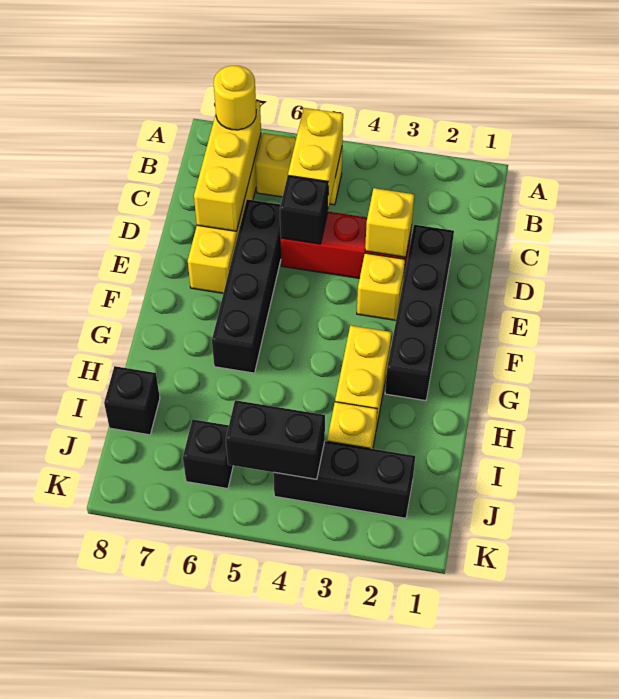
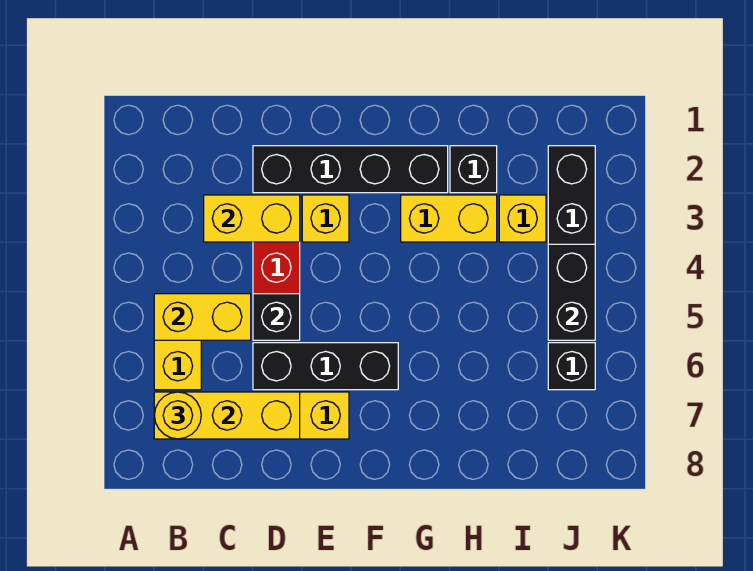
yellow 1x1 brick [365,188,414,257] -> yellow 1x2 brick [204,195,300,242]
black 1x4 brick [212,199,281,373] -> black 1x3 brick [253,343,398,390]
black 1x1 brick [104,366,160,435] -> black 1x1 brick moved to [450,146,497,193]

